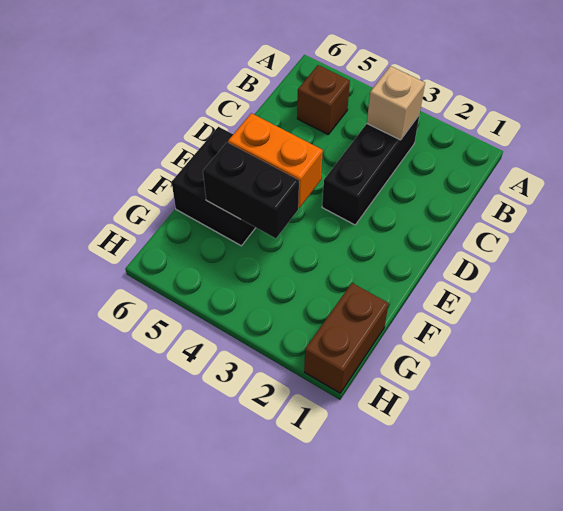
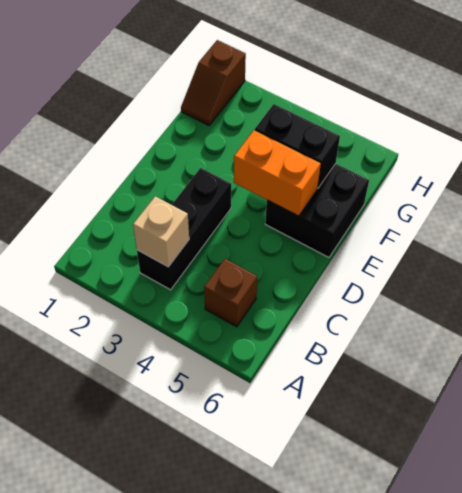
brown 1x2 brick [304,283,389,393] -> brown 1x2 slope [181,40,246,125]

